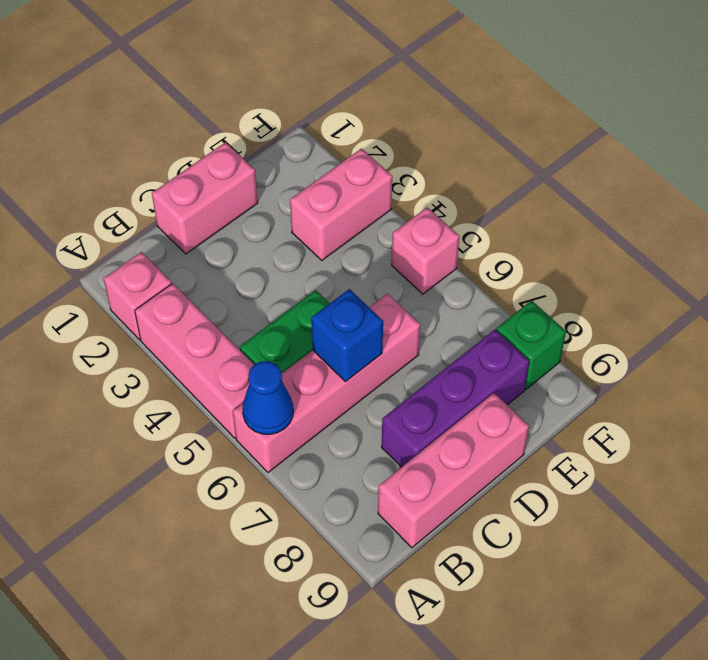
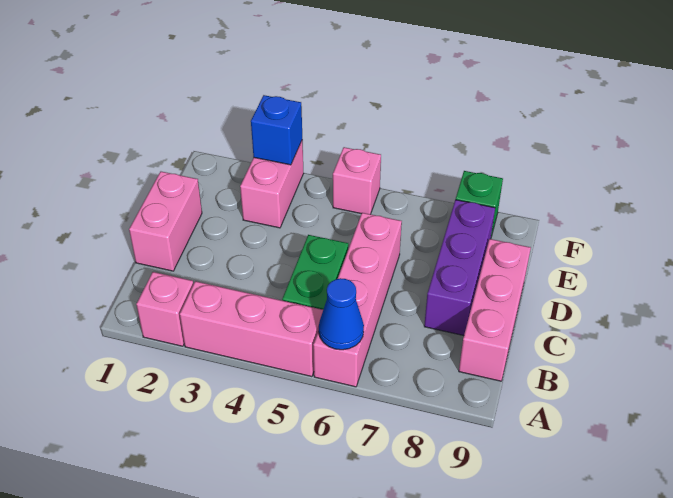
blue 1x1 brick [311,289,383,382] -> blue 1x1 brick moved to [251,95,302,165]

